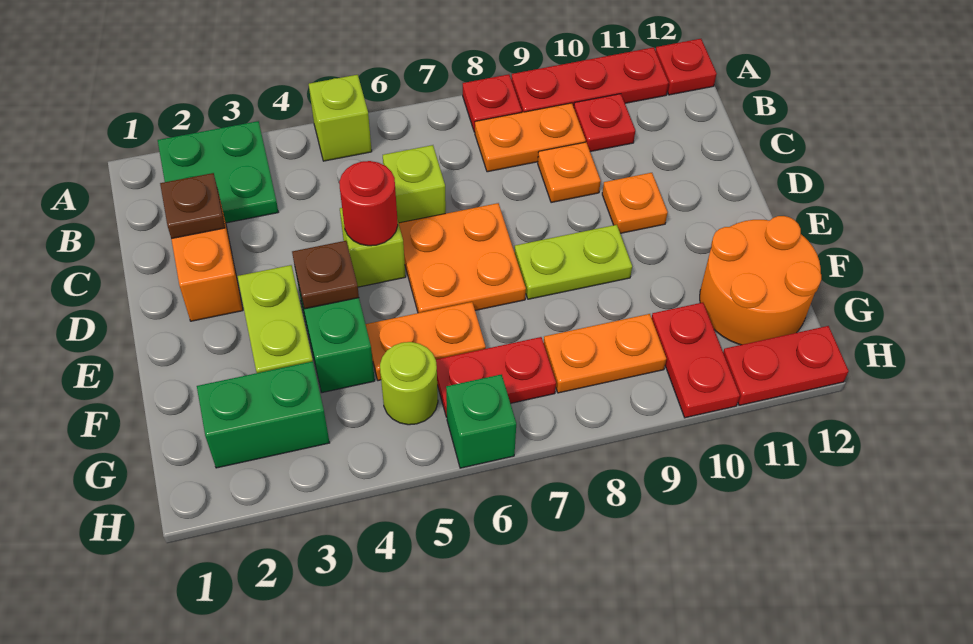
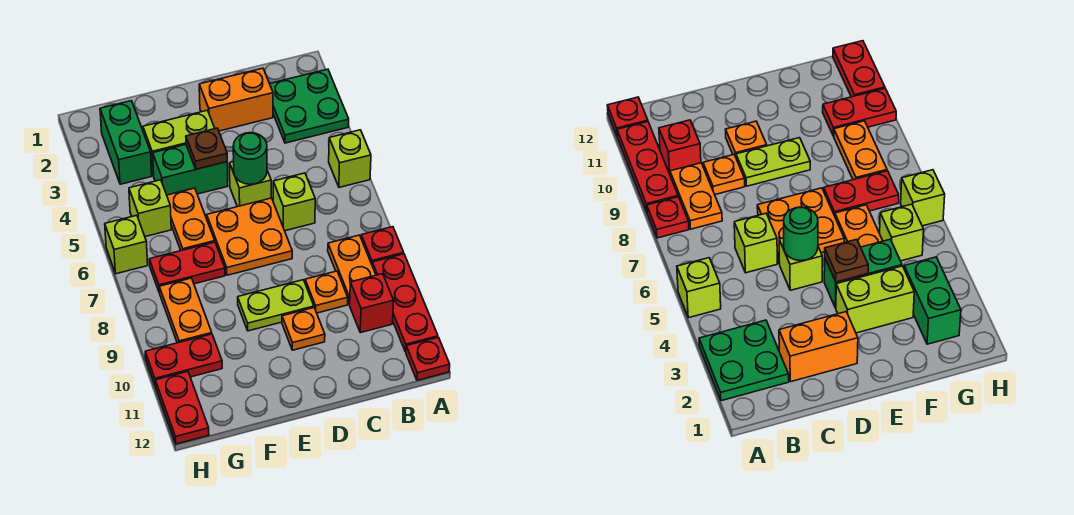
red 1x1 plate [574,94,635,152] -> red 1x1 brick [350,274,394,333]
brown 1x1 plate [160,173,225,239] -> none
red 1x1 round brick [339,161,398,246] -> green 1x1 round brick [233,133,267,184]
lime 1x2 plate [514,225,632,299] -> lime 1x2 plate turned to [238,280,314,331]
orange 2x2 round brick [700,216,821,345] -> none
lime 1x1 round brick [380,342,438,425] -> lime 1x1 brick [129,180,171,237]
red 1x2 plate [436,337,556,417] -> red 1x2 plate turned to [149,242,225,292]
green 1x1 brick [446,374,516,468] -> lime 1x1 brick [105,215,148,274]

